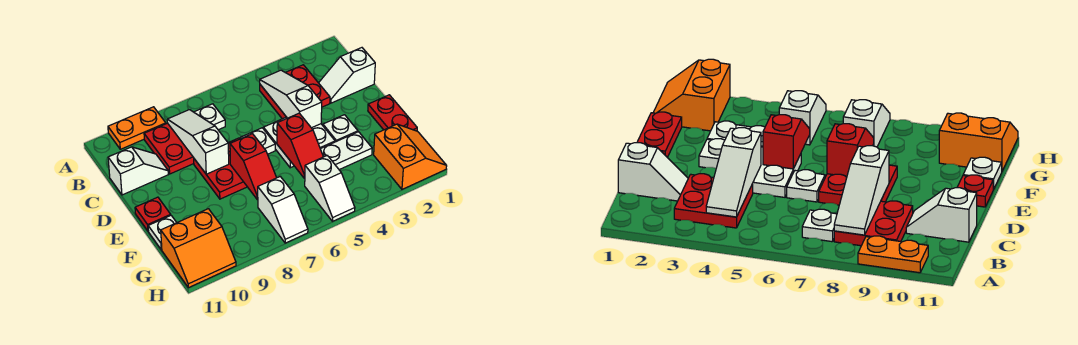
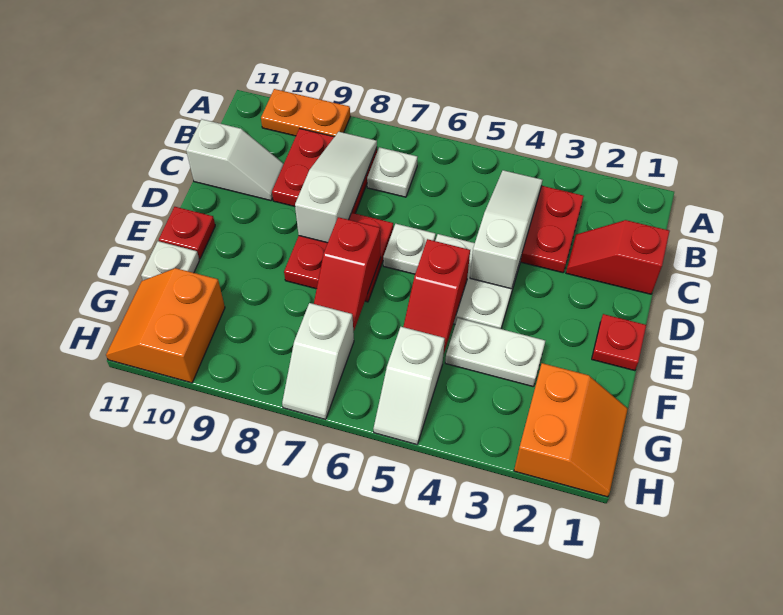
white 1x2 slope [319,48,375,103] -> red 1x2 slope [566,220,670,294]
red 1x2 plate [368,95,417,131] -> red 1x1 plate [592,314,646,371]
white 1x1 plate [323,115,358,142] -> none
orange 2x2 slope [161,209,236,288] -> orange 2x2 slope turned to [106,268,225,383]

